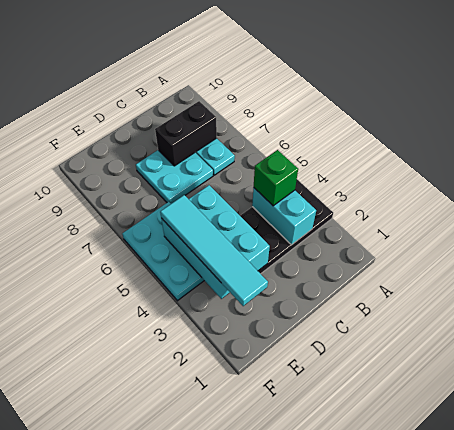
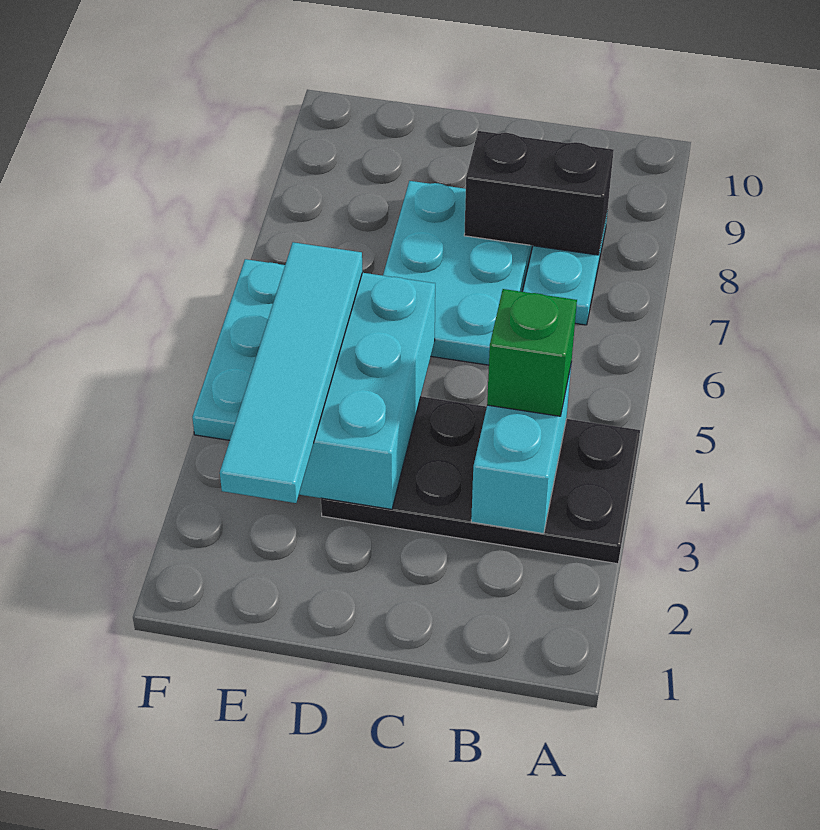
cyan 2x2 plate [136,150,213,204] -> cyan 2x3 plate [383,181,532,365]

